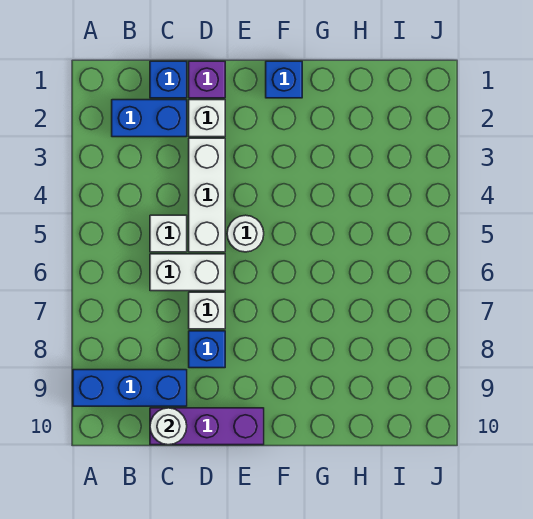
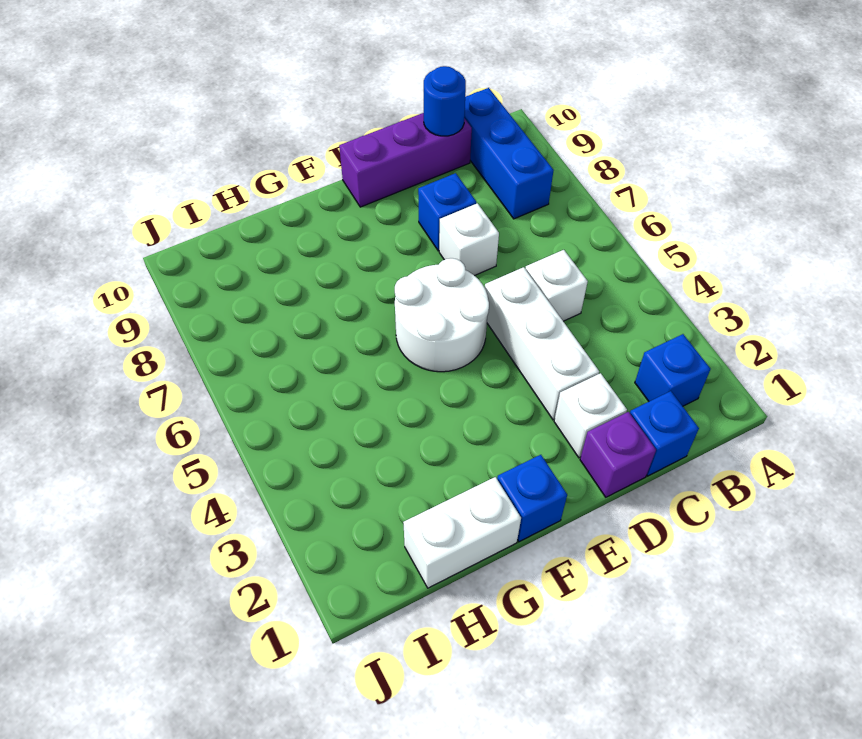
blue 1x3 brick [73,370,187,406] -> blue 1x3 brick turned to [464,88,554,219]
blue 1x2 brick [112,100,187,137] -> blue 1x1 brick [635,334,710,406]
white 1x2 brick [150,254,225,291] -> white 1x2 brick moved to [403,477,521,588]
white 1x1 round brick [150,408,187,445] -> blue 1x1 round brick [424,66,466,136]
white 1x1 round brick [227,215,264,252] -> white 2x2 round brick [395,258,489,372]

